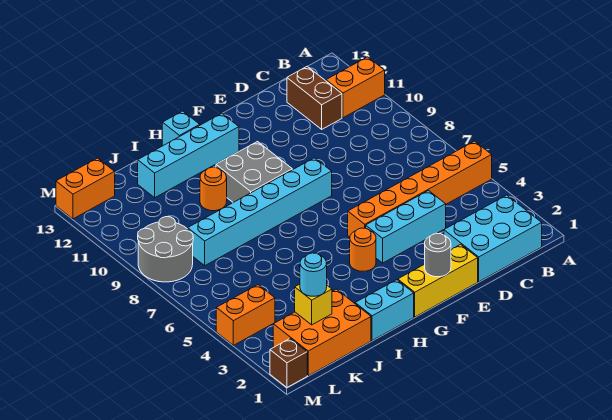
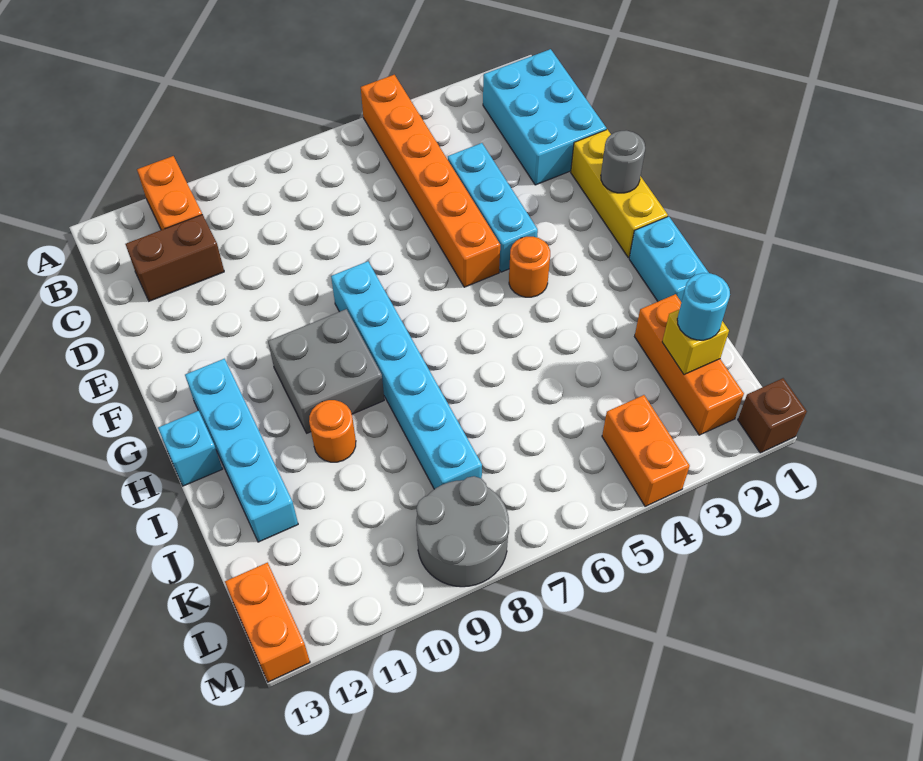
orange 2x3 brick [273,289,371,376] -> orange 1x3 brick [635,294,744,435]

